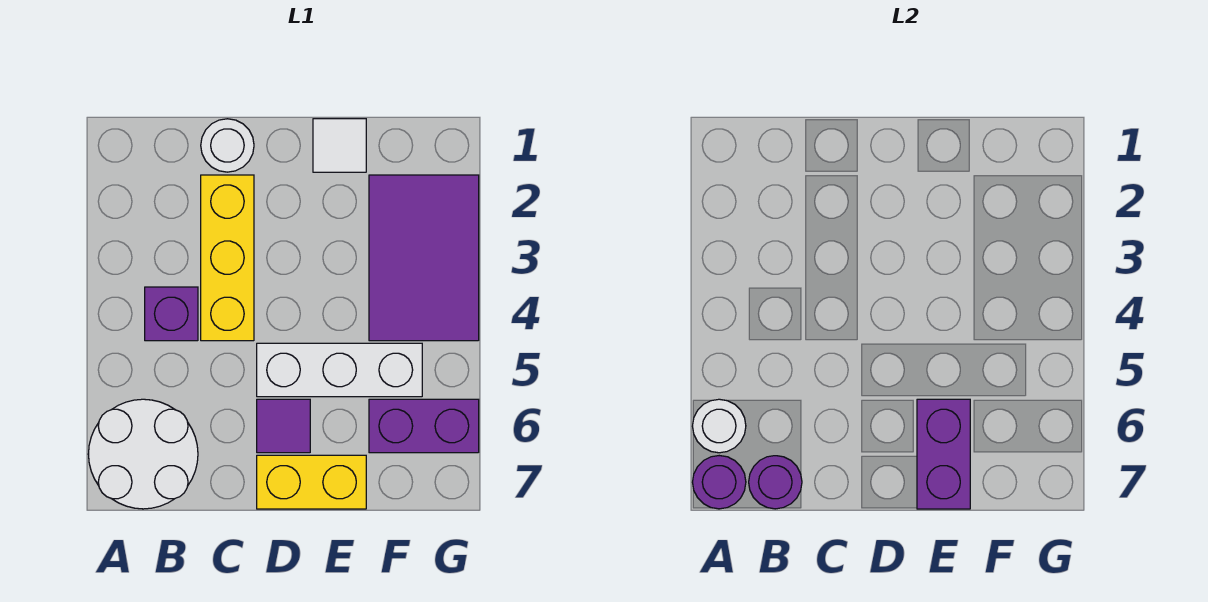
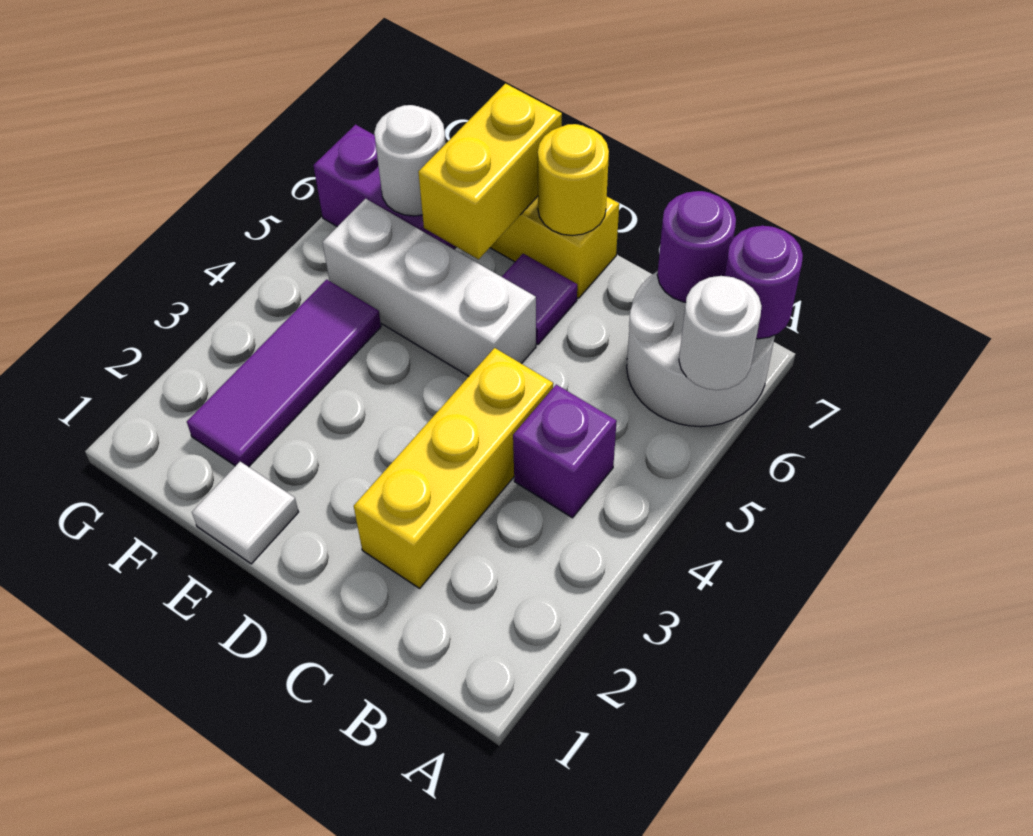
white 1x1 round brick [201,119,254,172] -> white 1x1 round brick moved to [374,105,446,216]
none -> yellow 1x1 round brick [538,124,609,236]
purple 1x2 brick [917,399,970,509] -> yellow 1x2 brick [418,84,562,259]
purple 2x3 tile [369,175,479,341] -> purple 1x3 tile [187,279,381,467]

